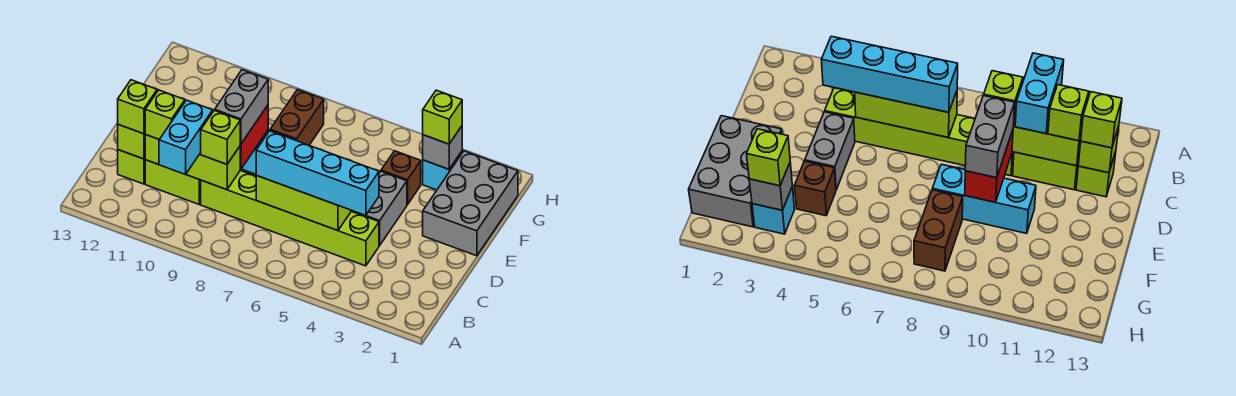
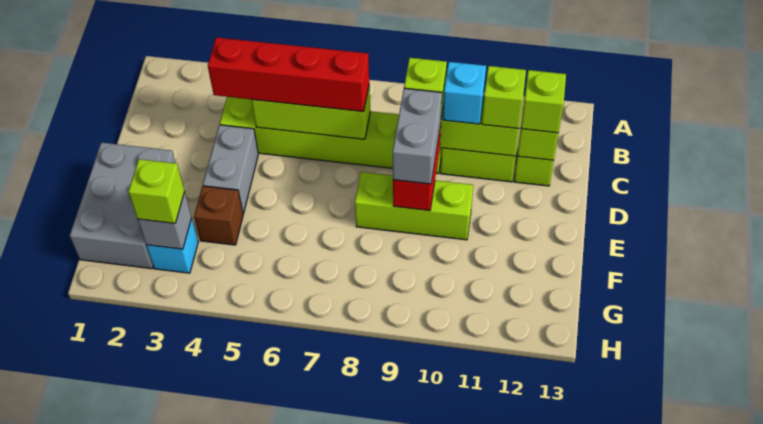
cyan 1x2 brick [159,100,213,175] -> cyan 1x1 brick [443,62,486,124]
cyan 1x4 brick [256,131,379,215] -> red 1x4 brick [208,37,369,112]
cyan 1x3 brick [932,164,1036,234] -> lime 1x3 brick [355,172,473,240]
brown 1x2 brick [270,90,324,145] -> none

